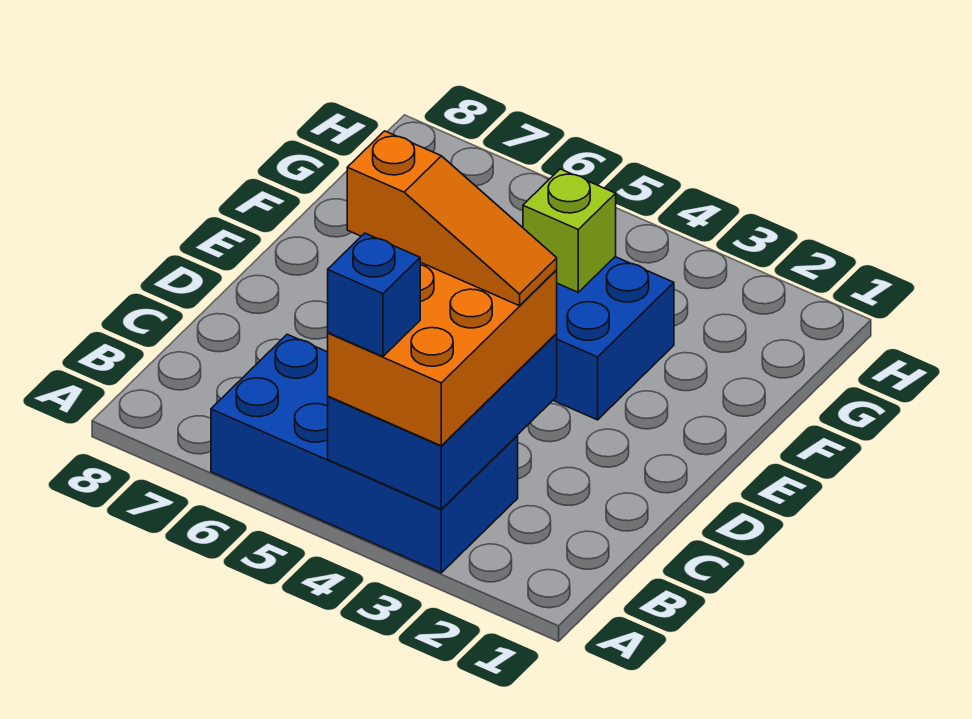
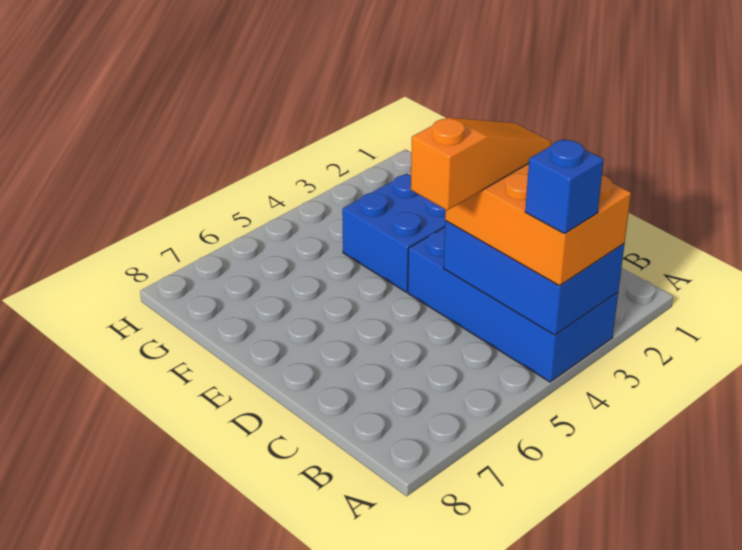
blue 2x4 brick [211,334,518,573] -> blue 2x4 brick turned to [408,227,618,382]
lime 1x1 brick [523,169,616,292] -> none

